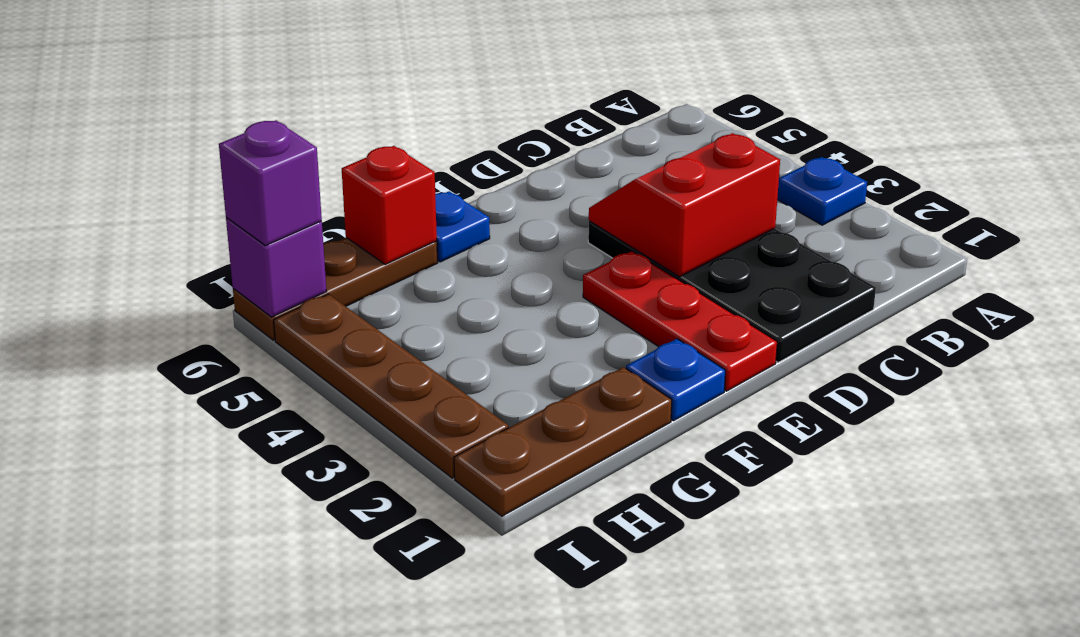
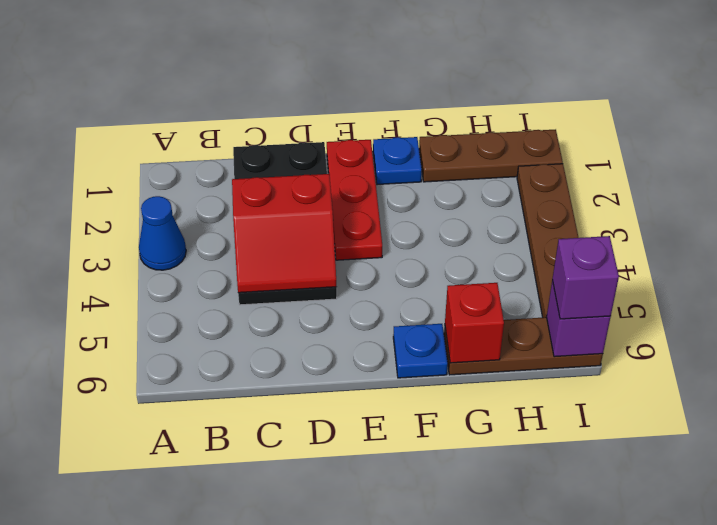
blue 1x1 plate [777,157,867,225] -> blue 1x1 cone [139,196,186,270]

